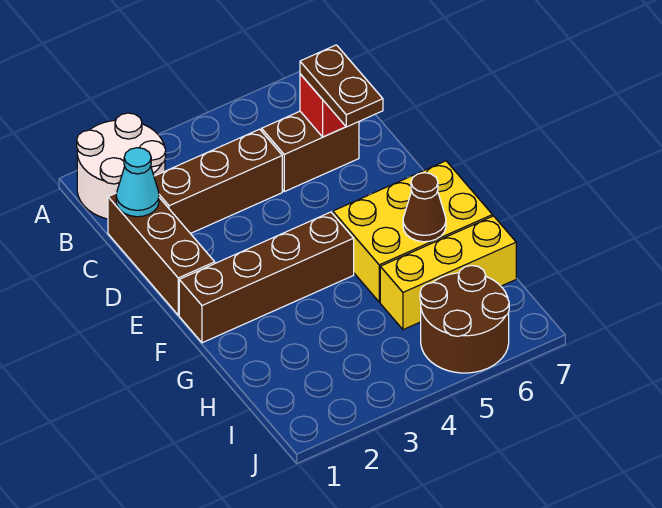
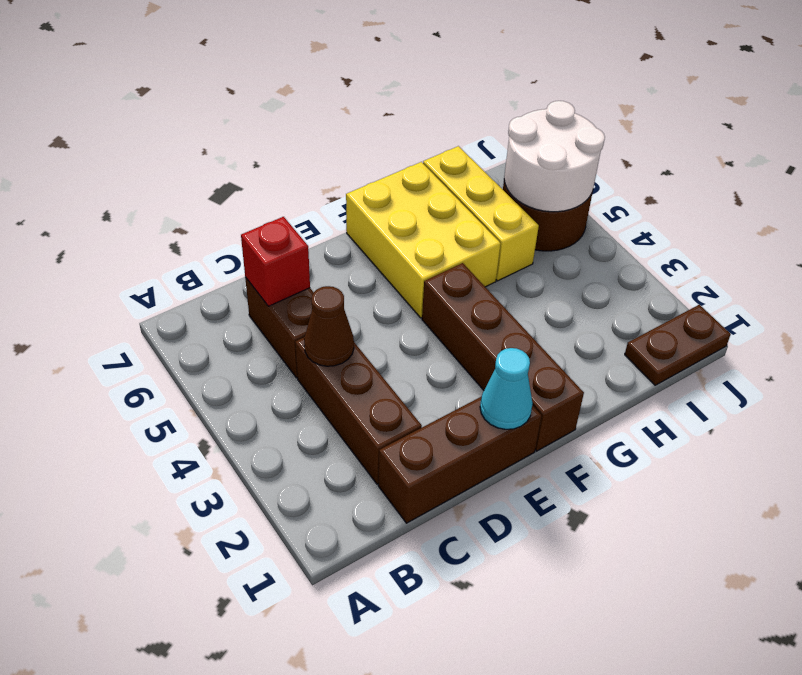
white 2x2 round brick [77,113,166,219] -> white 2x2 round brick moved to [504,101,605,212]
cyan 1x1 cone [116,148,159,217] -> cyan 1x1 cone moved to [480,348,533,429]
brown 1x2 plate [300,45,383,127] -> brown 1x2 plate moved to [625,305,731,385]
brown 1x1 cone [403,173,446,242] -> brown 1x1 cone moved to [304,286,354,366]

